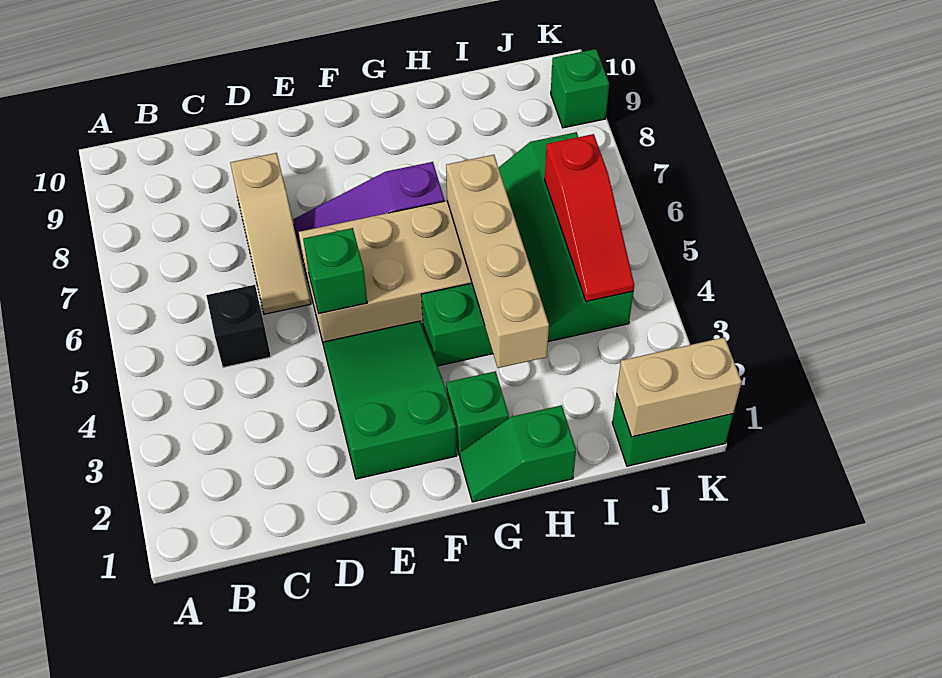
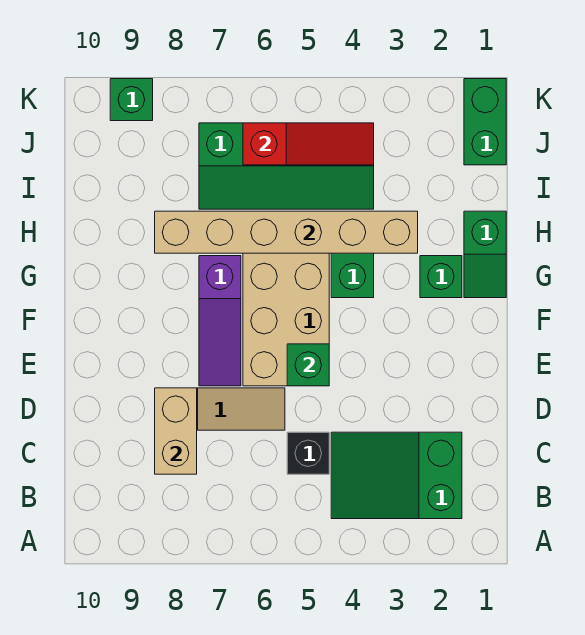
green 2x3 slope [323,321,457,479] -> green 2x3 slope moved to [331,432,462,519]
tan 1x4 brick [446,155,549,368] -> tan 1x6 brick [155,211,418,253]
tan 1x2 brick [617,337,742,437] -> tan 1x2 brick moved to [155,388,197,474]

